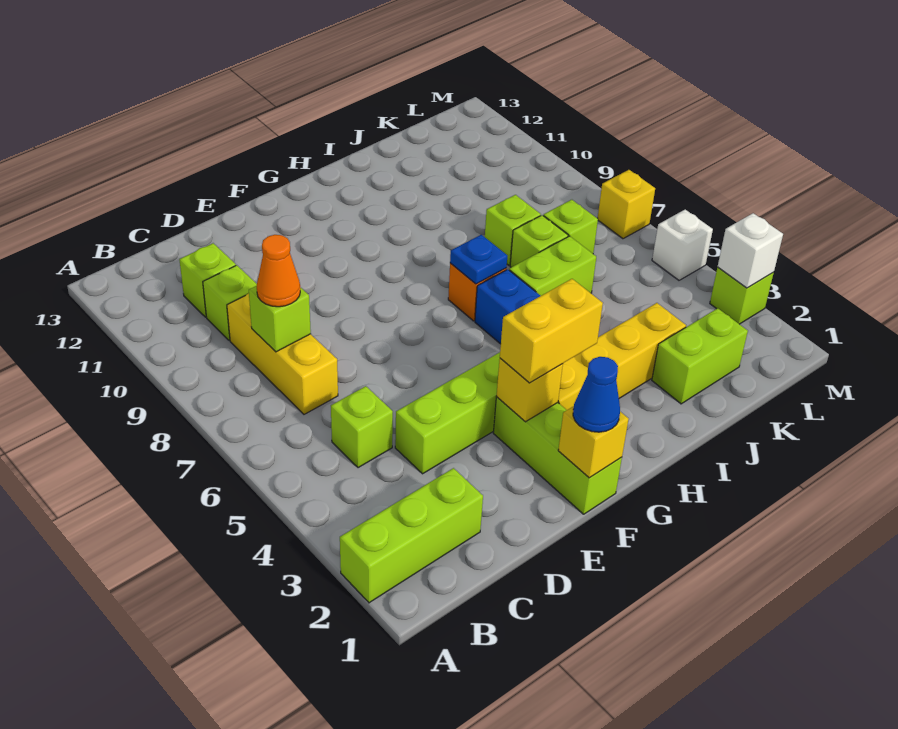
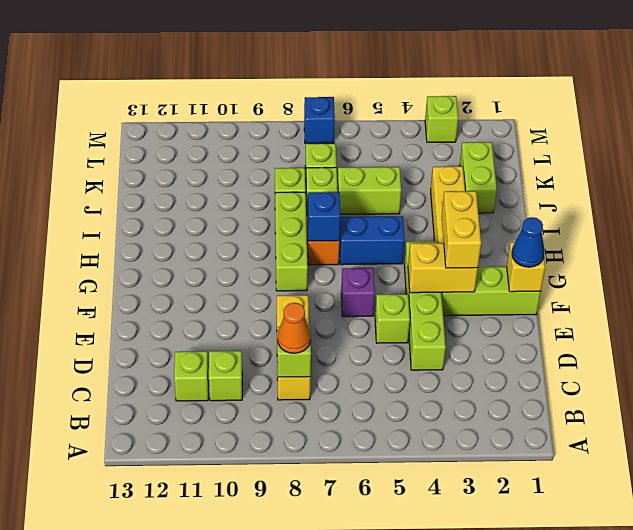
lime 1x3 brick [340,468,483,603] -> lime 1x3 brick moved to [275,192,308,291]
lime 1x1 brick [331,386,393,468] -> lime 1x1 brick moved to [375,294,410,343]
yellow 1x3 brick [227,294,338,414] -> yellow 1x3 brick turned to [277,295,310,400]
yellow 1x1 brick [496,358,563,422] -> yellow 1x2 brick [408,243,478,293]
none -> purple 1x1 brick [341,268,375,317]
blue 1x1 plate [450,235,507,284] -> blue 1x1 brick [308,192,341,241]
lime 1x2 brick [509,236,596,296] -> lime 1x2 brick turned to [337,167,401,214]
white 1x1 brick [718,213,783,288] -> none
white 1x1 brick [652,210,713,280] -> none
yellow 1x1 brick [597,170,655,239] -> blue 1x1 brick [304,97,335,143]

